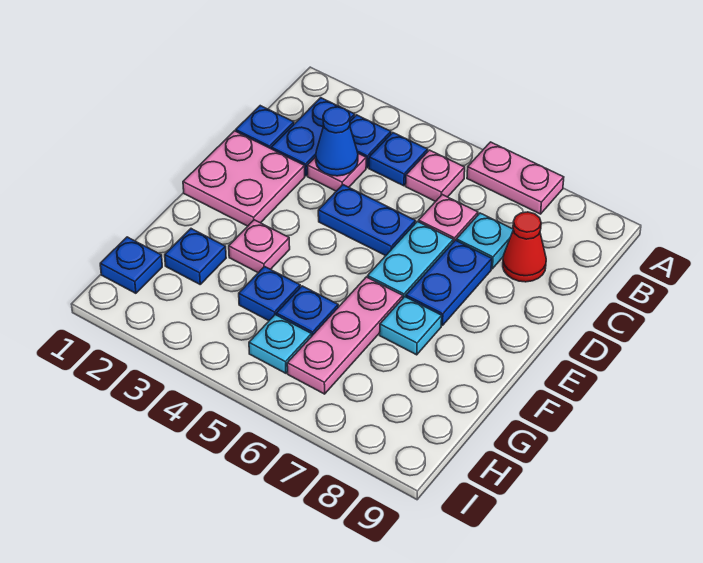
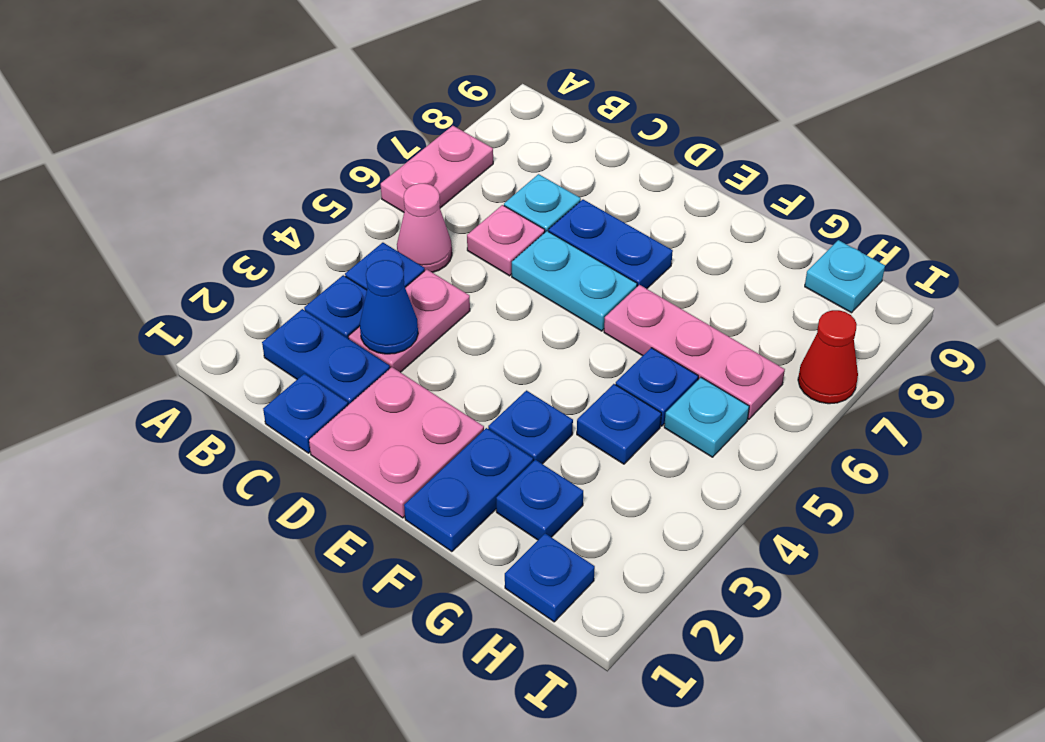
pink 1x1 plate [406,150,465,202] -> pink 1x1 cone [397,183,452,272]
pink 1x1 plate [307,154,366,191] -> pink 1x2 plate [349,269,470,372]
red 1x1 cone [503,212,546,282] -> red 1x1 cone moved to [798,310,858,404]
blue 1x2 plate [318,185,416,256] -> blue 1x2 plate moved to [404,428,533,552]
pink 1x1 plate [229,220,290,273] -> blue 1x1 plate [488,391,573,464]
cyan 1x1 plate [380,297,442,355] -> cyan 1x1 plate moved to [805,240,885,313]

